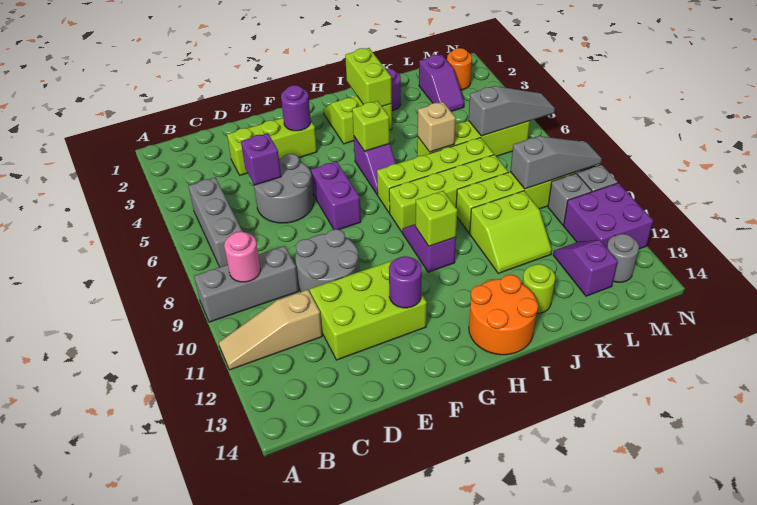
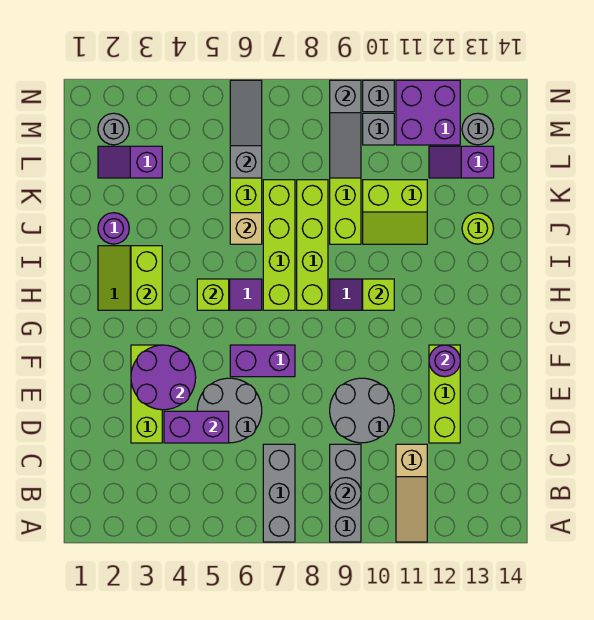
grey 1x3 brick [189,177,243,267] -> grey 1x3 brick turned to [263,444,295,542]
pink 1x1 round brick [224,231,261,282] -> grey 1x1 round brick [330,478,361,509]
purple 1x1 brick [241,133,281,185] -> purple 1x2 brick [164,411,229,443]
lime 2x3 brick [310,260,427,360] -> lime 1x3 brick [429,345,460,443]
purple 1x1 round brick [281,85,311,131] -> purple 2x2 round brick [131,345,196,410]
orange 2x2 round brick [469,275,538,355] -> none
lime 1x2 brick [345,48,392,106] -> lime 1x2 brick turned to [131,246,162,310]
lime 2x2 slope [470,191,552,273] -> lime 2x2 slope turned to [363,180,427,244]
purple 1x2 slope [419,54,464,111] -> purple 1x2 slope turned to [98,146,162,178]
grey 1x3 slope [510,136,602,189] -> grey 1x3 slope turned to [330,80,361,178]
orange 1x1 round brick [447,48,472,90] -> grey 1x1 round brick [98,113,129,145]

